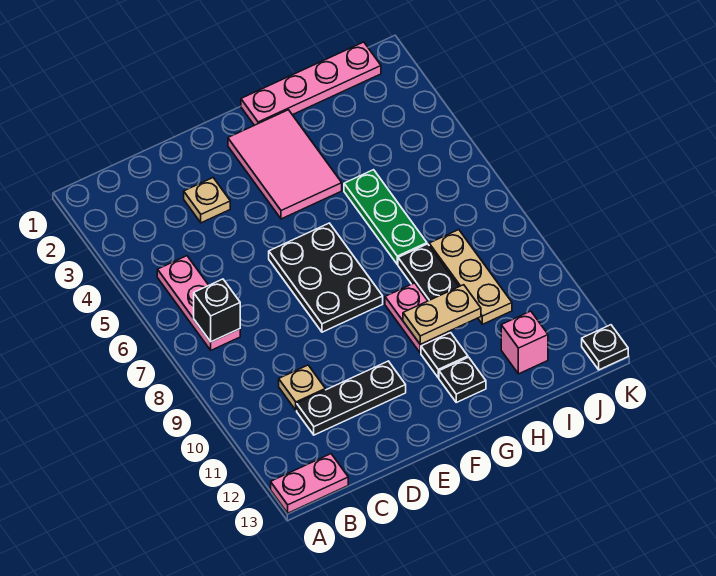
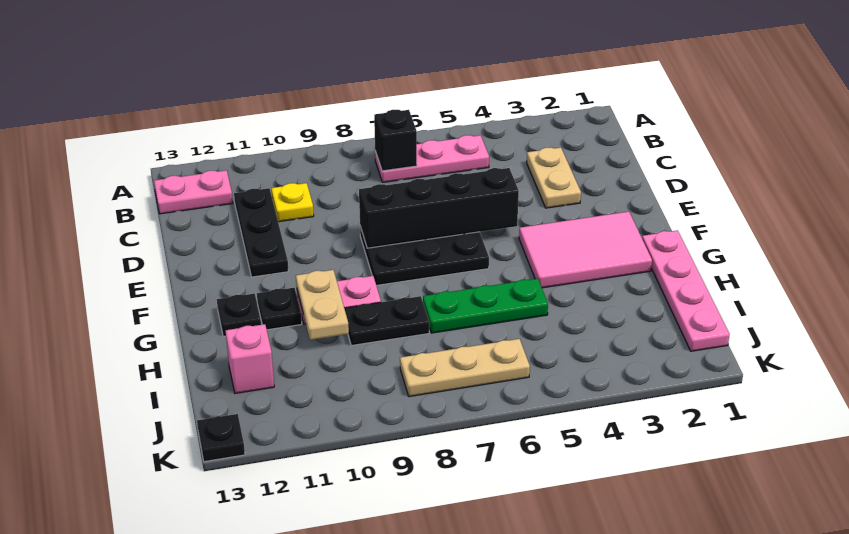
pink 1x2 plate [271,454,348,513] -> pink 1x2 plate turned to [154,170,233,214]
tan 1x1 plate [279,365,325,410] -> yellow 1x1 plate [271,183,314,222]
tan 1x1 plate [184,178,230,223] -> tan 1x2 plate [527,147,581,208]
none -> black 1x4 brick [359,168,519,248]
tan 1x3 plate [429,230,512,324] -> tan 1x3 plate moved to [400,339,530,397]

